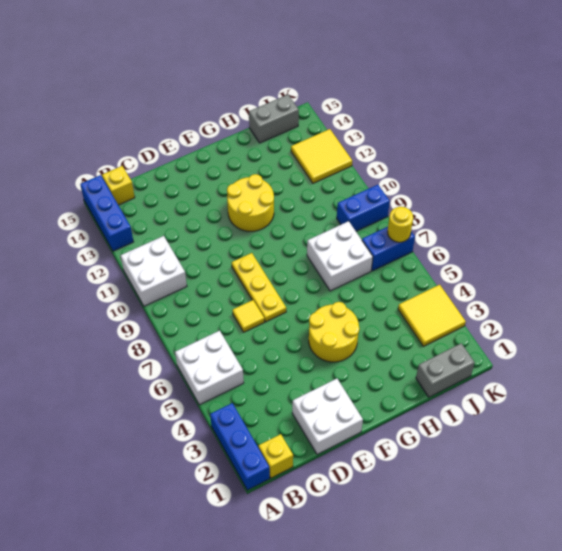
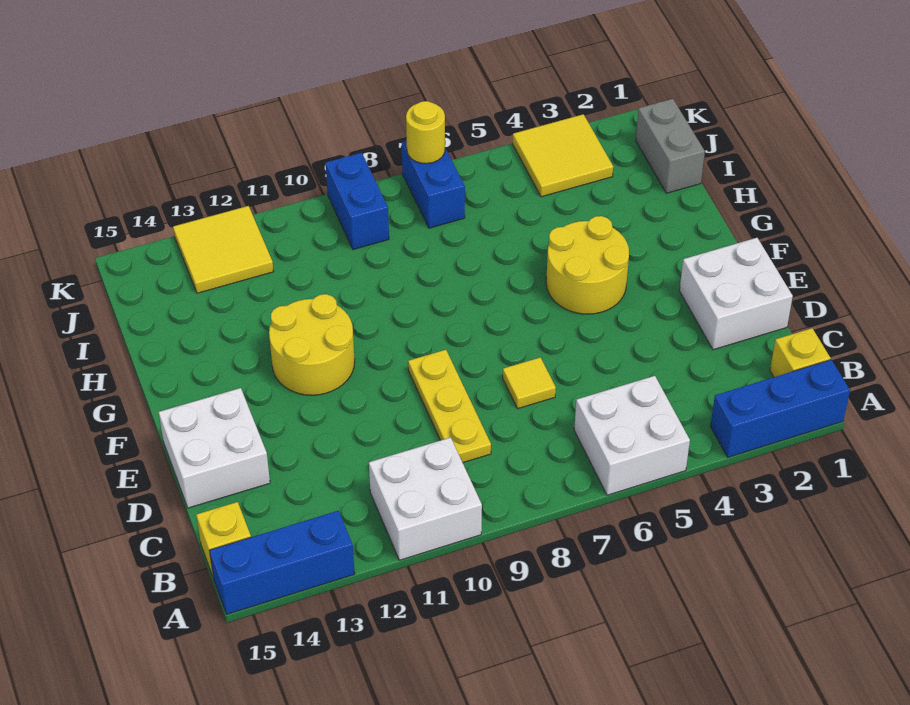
yellow 1x3 plate [232,253,286,322] -> yellow 1x3 plate turned to [408,350,491,463]
white 2x2 brick [307,221,373,291] -> white 2x2 brick moved to [159,388,270,508]
grey 1x2 brick [249,95,299,143] -> none

